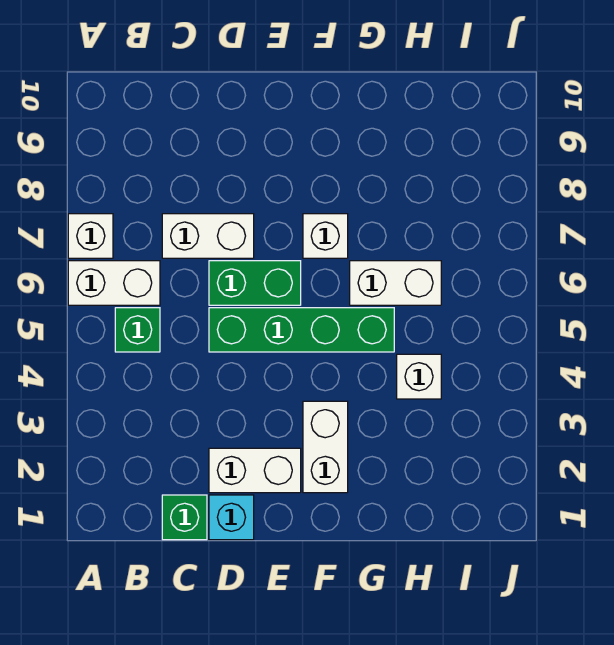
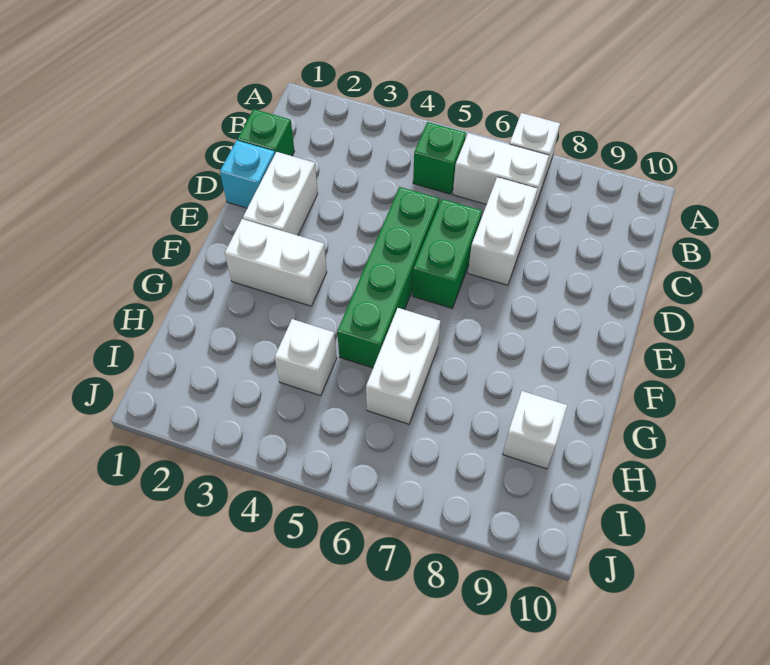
white 1x2 brick [68,261,160,305] -> white 1x2 brick turned to [453,133,549,215]
white 1x1 brick [303,214,348,258] -> white 1x1 brick moved to [503,391,567,469]

